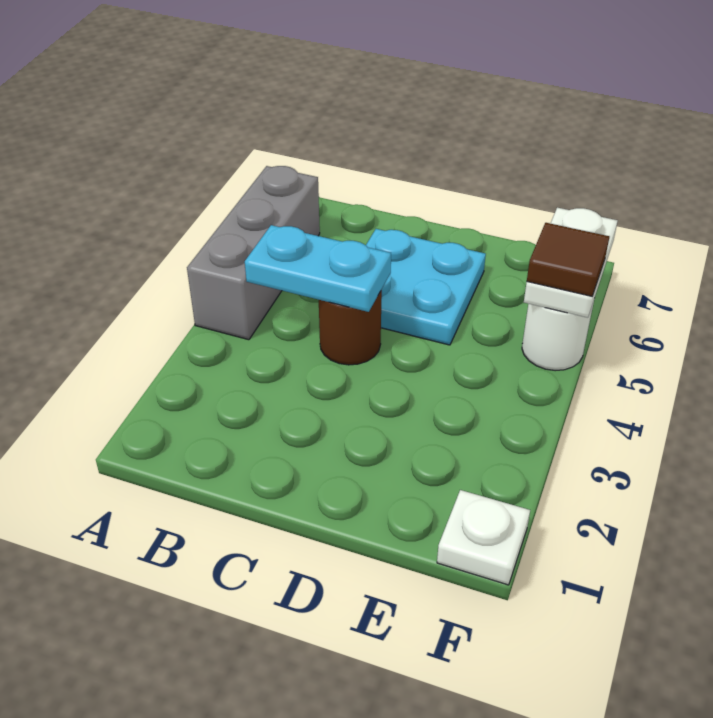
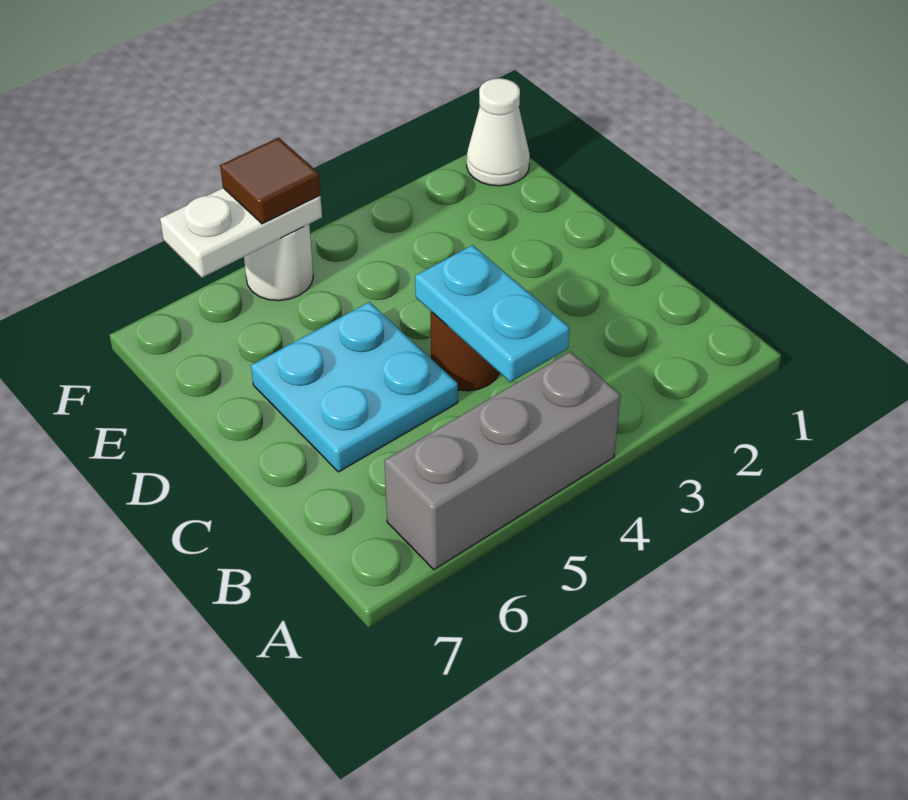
white 1x1 plate [437,490,530,585] -> white 1x1 cone [467,78,530,186]

